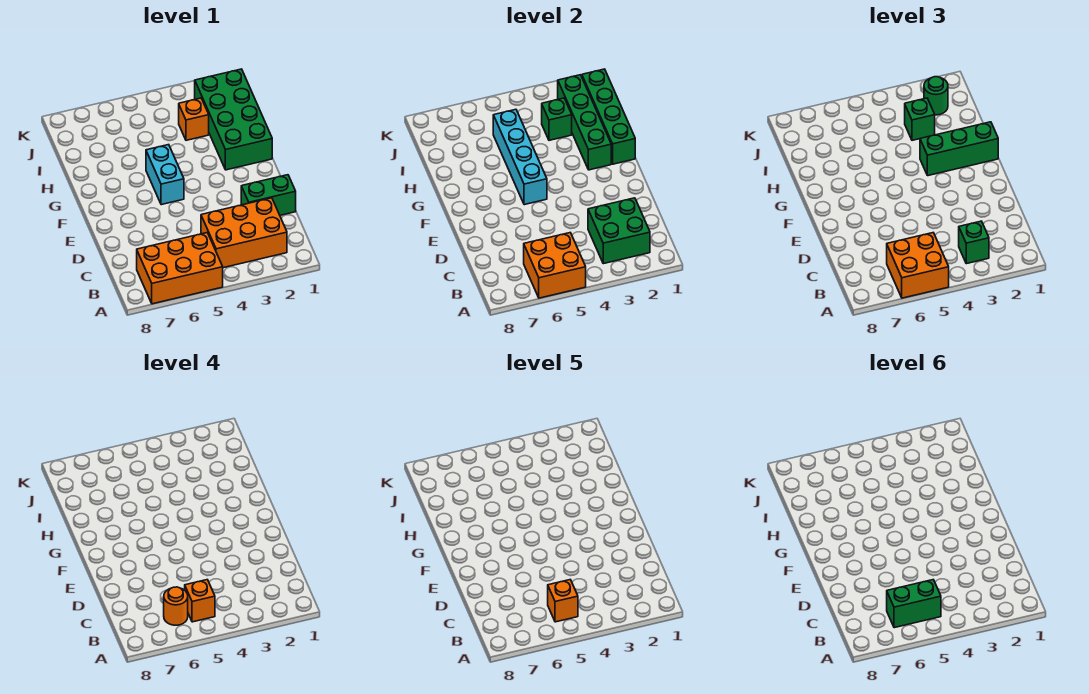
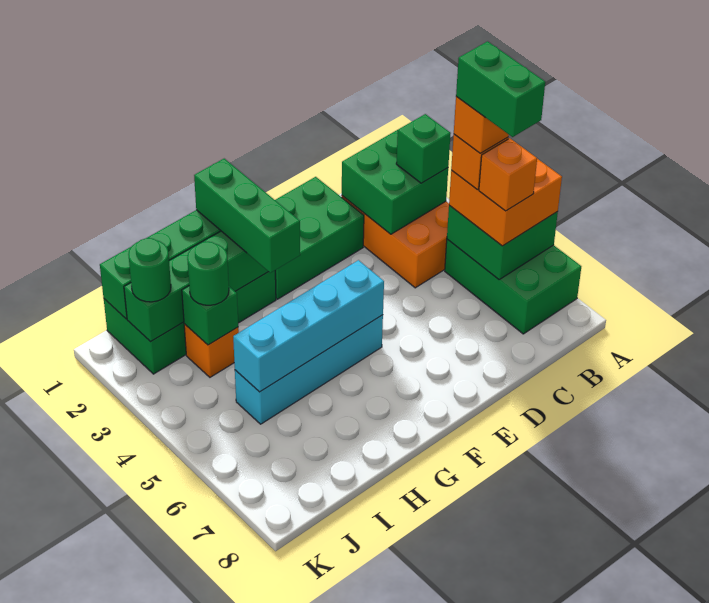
orange 2x3 brick [137,233,223,304] -> green 2x3 brick [445,239,581,334]
orange 2x2 brick [524,233,586,298] -> green 2x2 brick [447,205,558,279]
orange 1x1 round brick [164,587,188,625] -> orange 1x1 brick [479,138,537,211]
green 1x2 brick [241,175,296,215] -> green 2x3 brick [275,177,364,299]
cyan 1x2 brick [146,145,184,205] -> cyan 1x4 brick [235,315,383,424]
green 1x1 brick [905,98,935,140] -> green 1x1 round brick [187,242,229,305]

